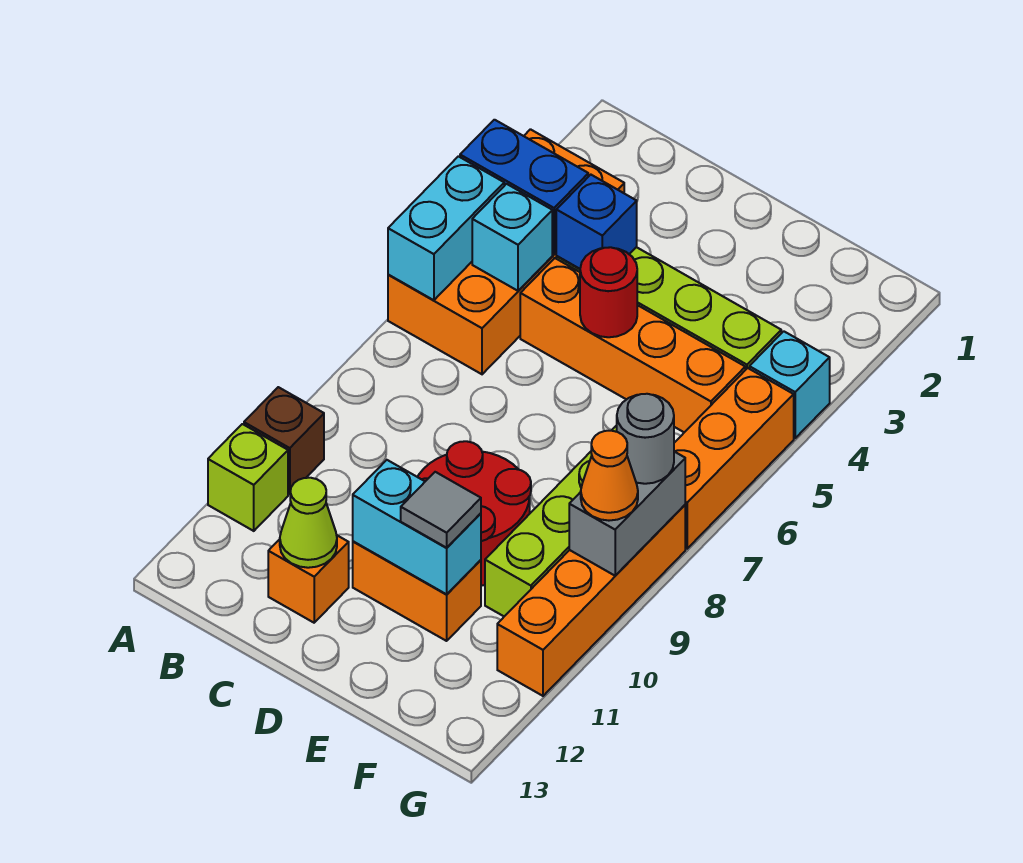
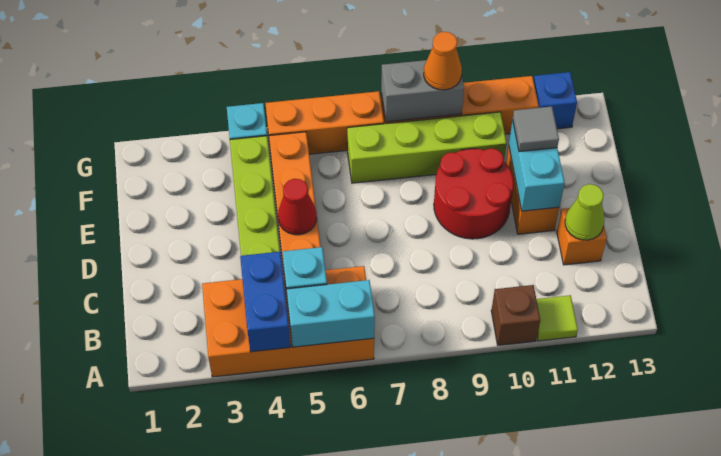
lime 1x1 brick [208,424,288,531] -> lime 1x1 tile [536,295,578,341]
blue 1x1 brick [556,175,637,269] -> blue 1x1 brick moved to [533,72,577,129]
red 1x1 round brick [580,247,637,337] -> red 1x1 cone [278,179,317,235]
grey 1x1 round brick [617,394,674,484] -> none

